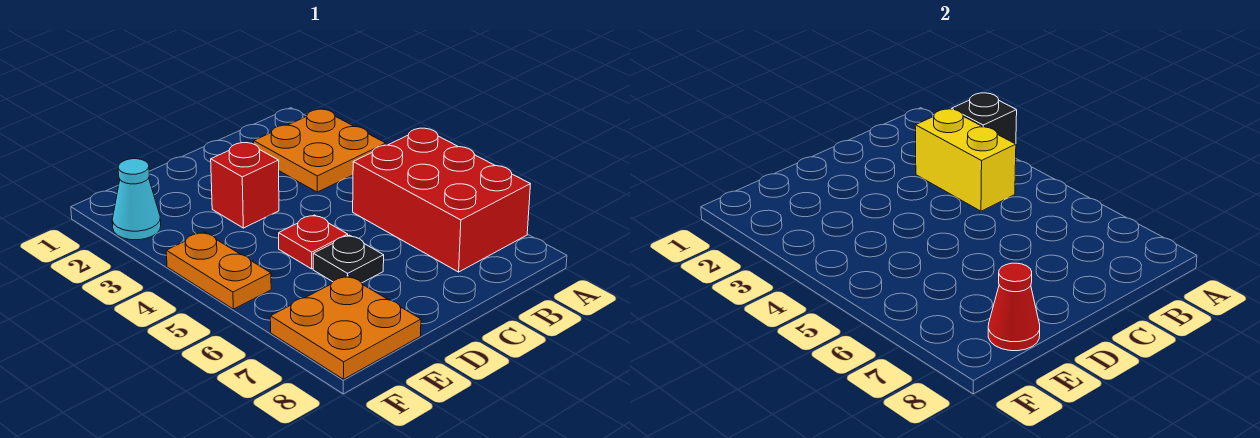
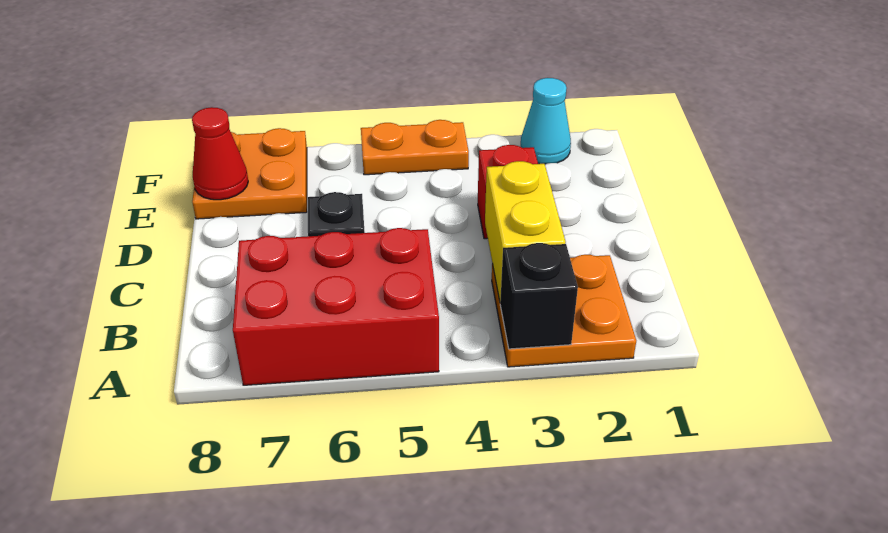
yellow 1x2 brick [915,109,1016,211] -> yellow 1x2 brick turned to [485,161,566,301]
red 1x1 plate [279,215,348,269] -> none

